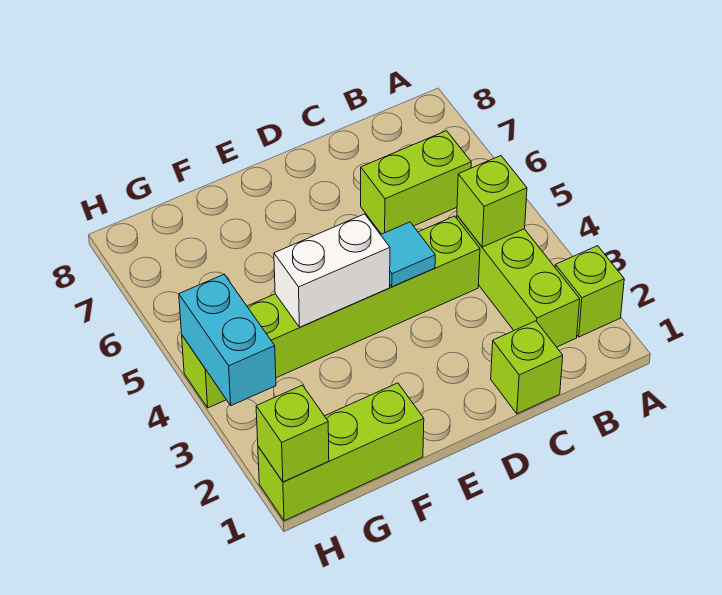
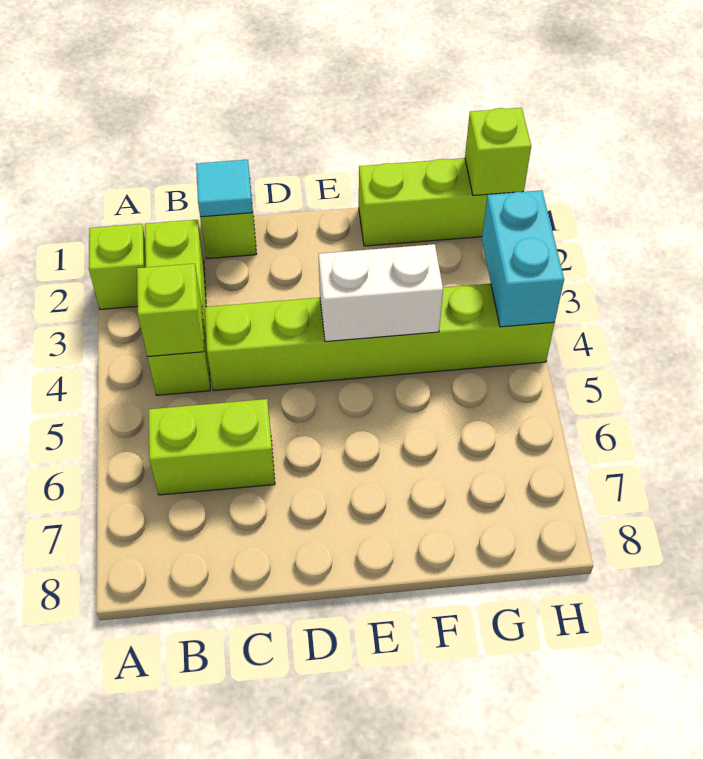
cyan 1x1 tile [381,222,435,287] -> cyan 1x1 tile moved to [196,160,253,217]

